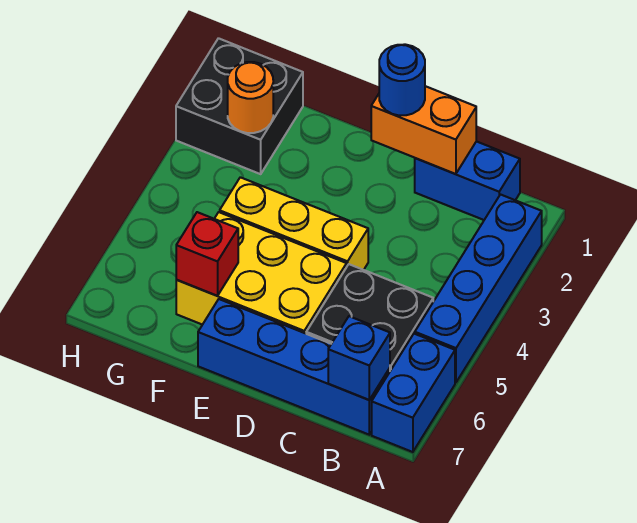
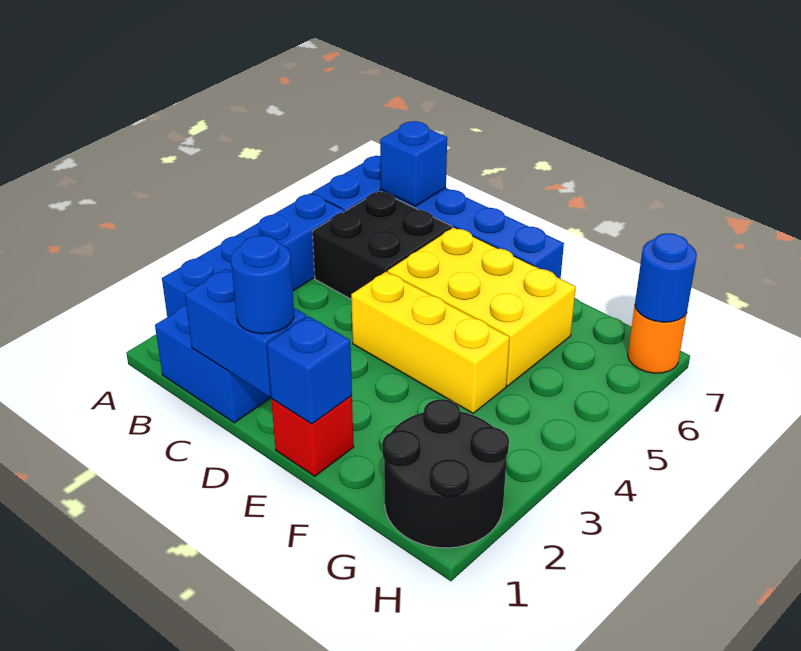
orange 1x2 brick [371,86,476,174] -> blue 1x2 brick [185,269,306,397]
none -> blue 1x1 brick [267,316,352,424]
red 1x1 brick [176,212,238,296] -> red 1x1 brick moved to [271,396,354,476]
black 2x2 brick [176,38,303,174] -> black 2x2 round brick [382,399,509,548]
orange 1x1 round brick [228,62,273,133] -> orange 1x1 round brick moved to [628,307,687,373]
none -> blue 1x1 round brick [635,233,697,322]

